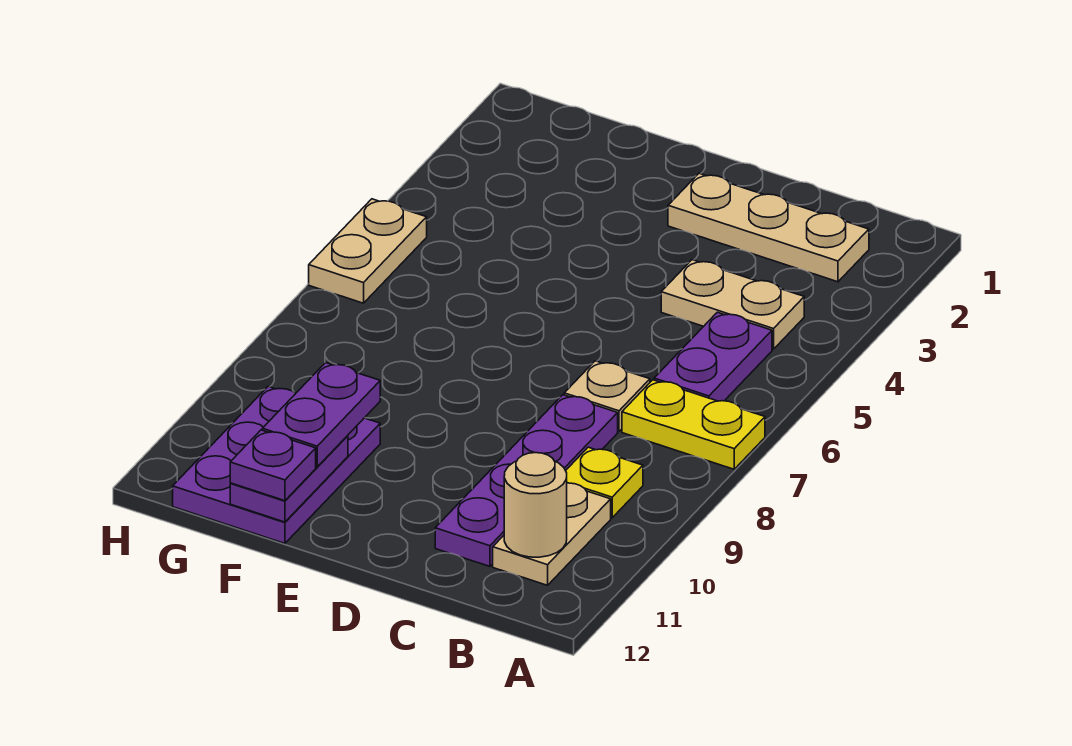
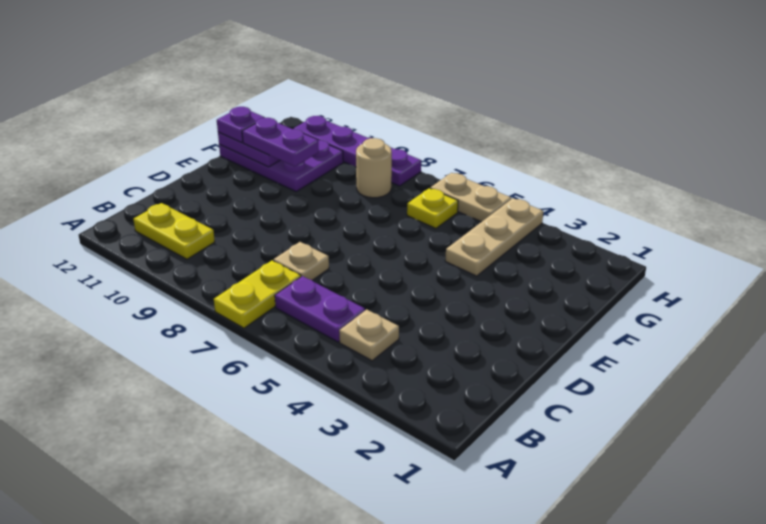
tan 1x3 plate [668,173,869,282] -> tan 1x3 plate moved to [445,198,543,276]
tan 1x2 plate [661,260,804,349] -> tan 1x1 plate [339,309,399,361]
yellow 1x1 plate [566,447,643,518] -> yellow 1x1 plate moved to [407,188,458,228]
tan 1x2 plate [493,483,611,585] -> yellow 1x2 plate [133,203,215,259]
tan 1x1 round brick [504,453,567,557] -> tan 1x1 round brick moved to [356,138,392,198]
purple 1x4 plate [435,395,618,566] -> purple 1x4 plate moved to [294,116,421,186]

